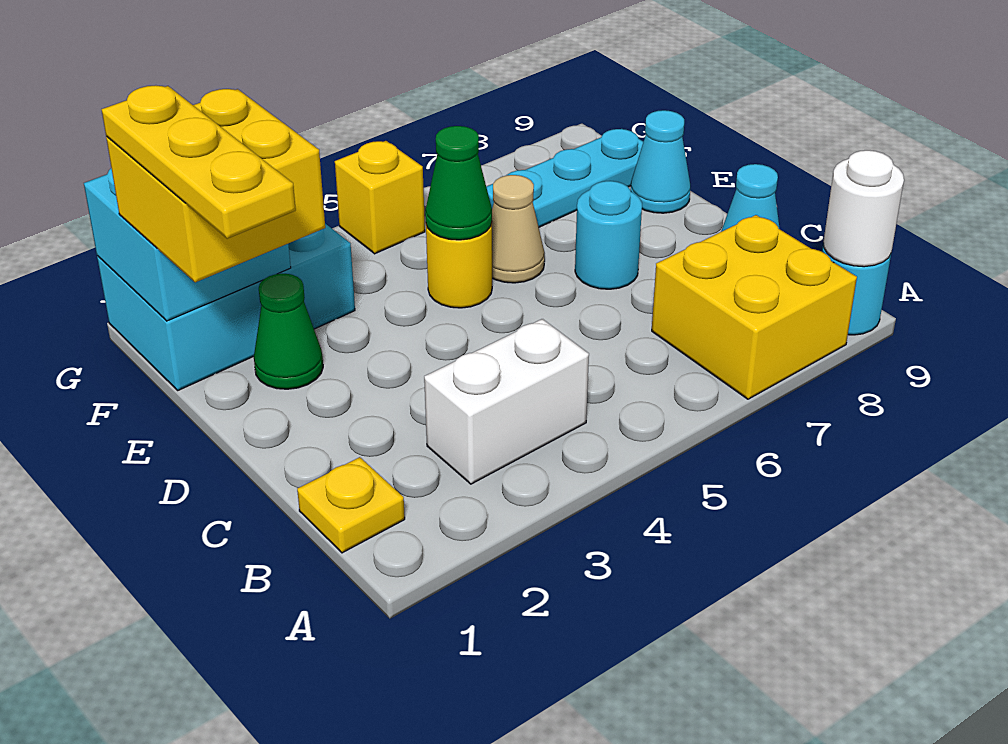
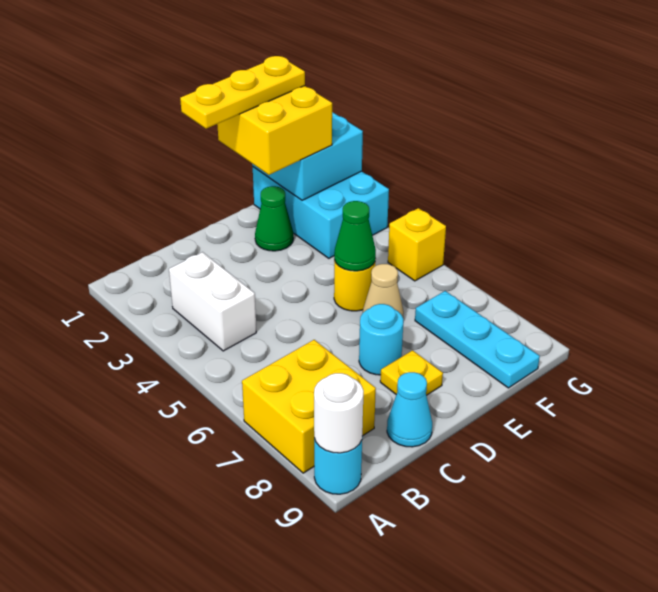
yellow 1x1 plate [297,457,405,553] -> yellow 1x1 plate moved to [380,350,443,395]
cyan 1x1 cone [631,110,690,213] -> none

